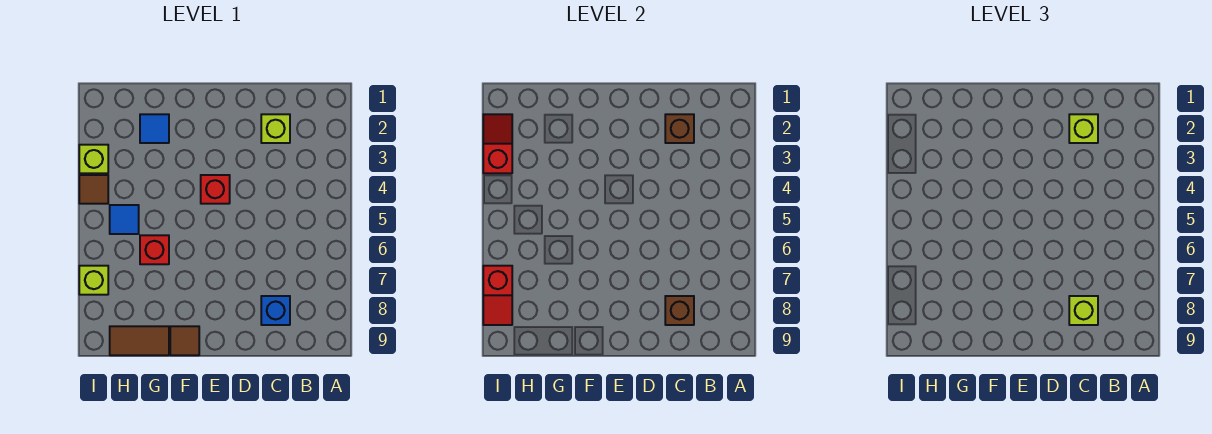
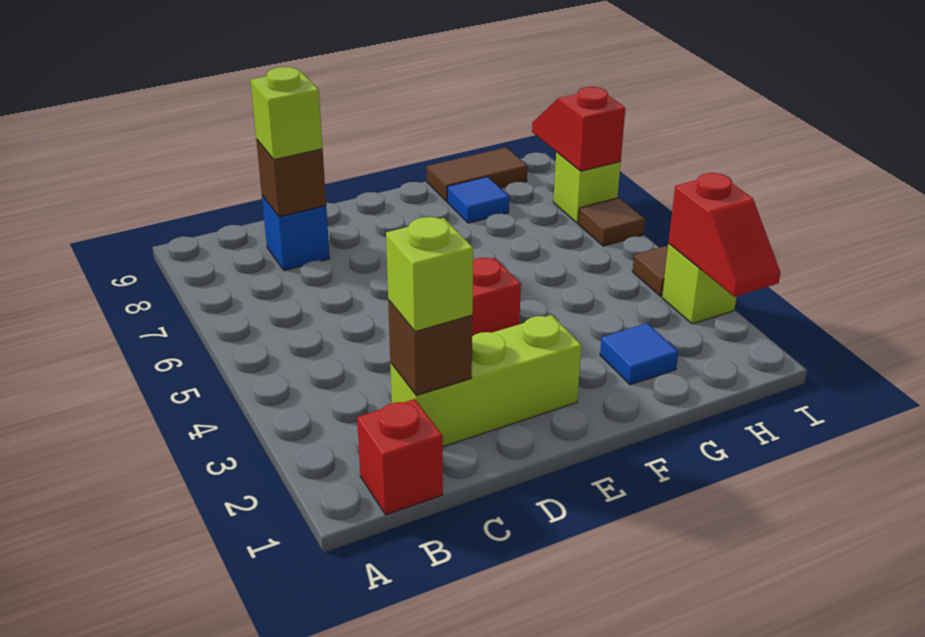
lime 1x1 brick [261,114,290,143] -> lime 1x3 brick [390,315,582,447]
brown 1x1 tile [170,326,199,355] -> brown 1x1 tile moved to [578,198,645,246]
red 1x1 brick [140,235,169,264] -> red 1x1 brick moved to [357,399,443,515]
blue 1x1 tile [110,205,139,234] -> blue 1x1 tile moved to [447,177,509,223]

